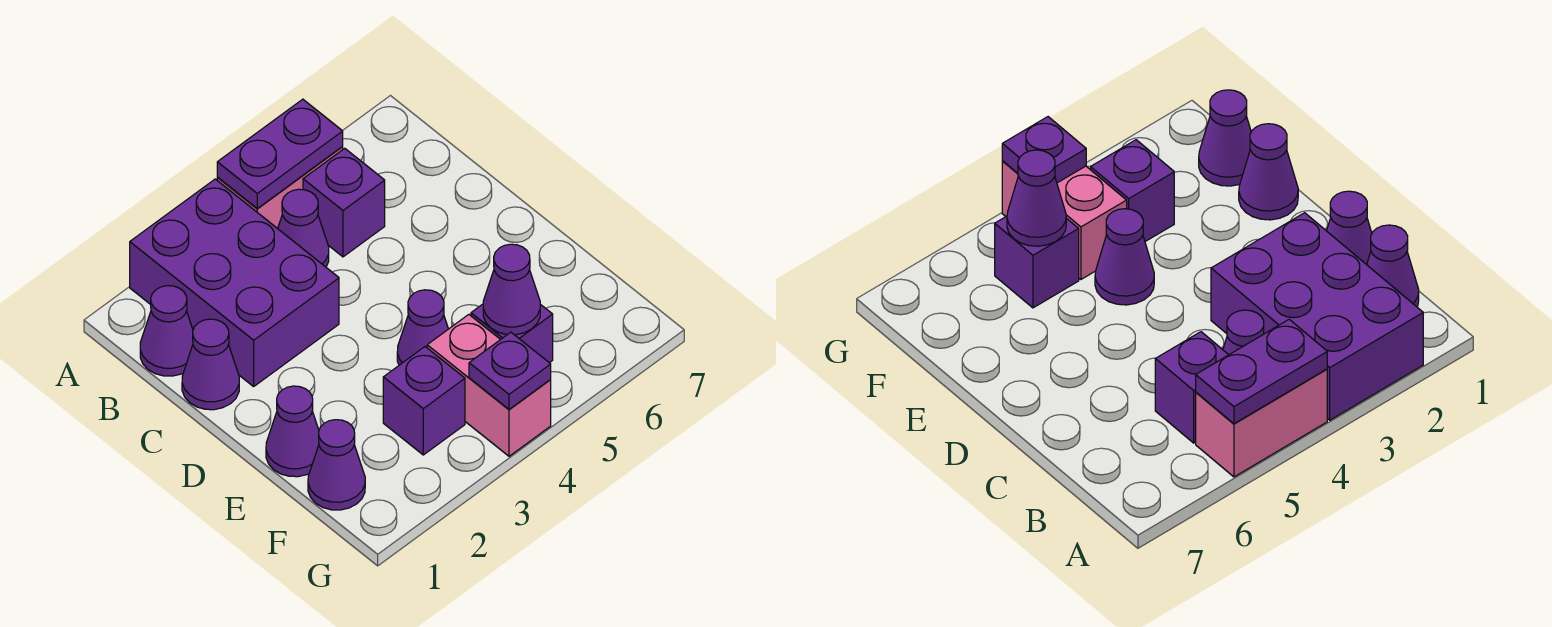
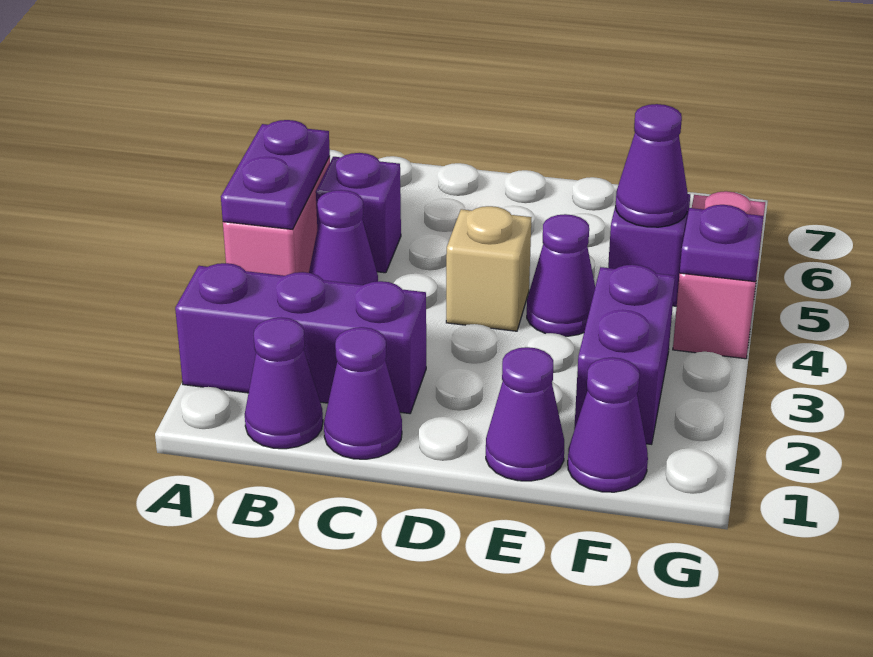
purple 2x3 brick [130,179,339,386] -> purple 1x3 brick [175,263,426,414]
none -> tan 1x1 brick [446,206,531,331]
purple 1x1 brick [383,347,465,455] -> purple 1x2 brick [574,265,675,444]
pink 1x2 brick [427,315,551,456] -> pink 1x2 brick turned to [673,191,765,359]

